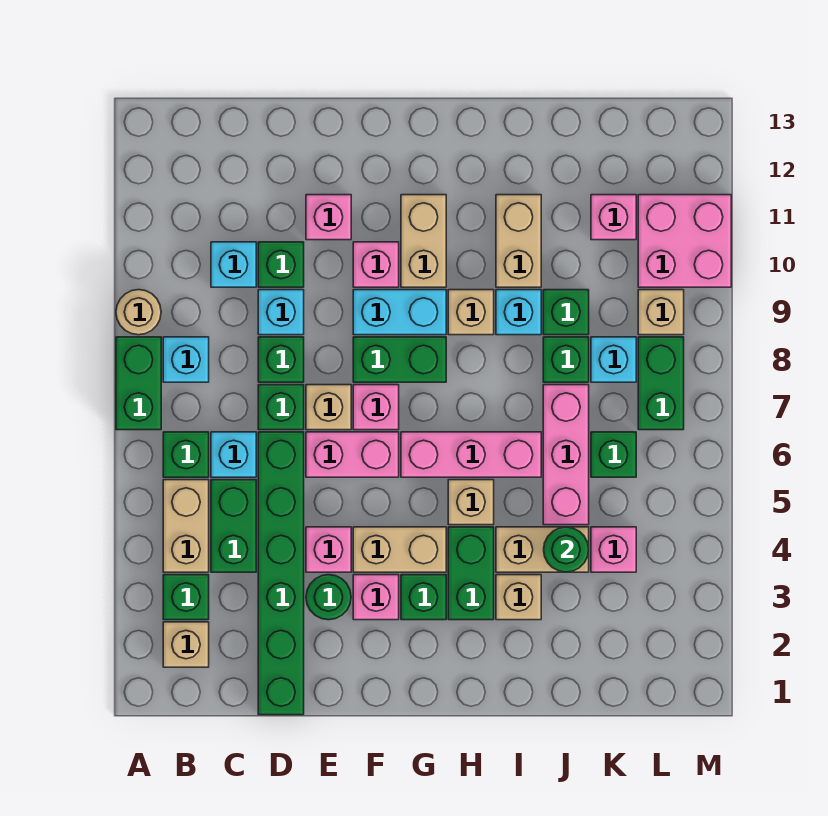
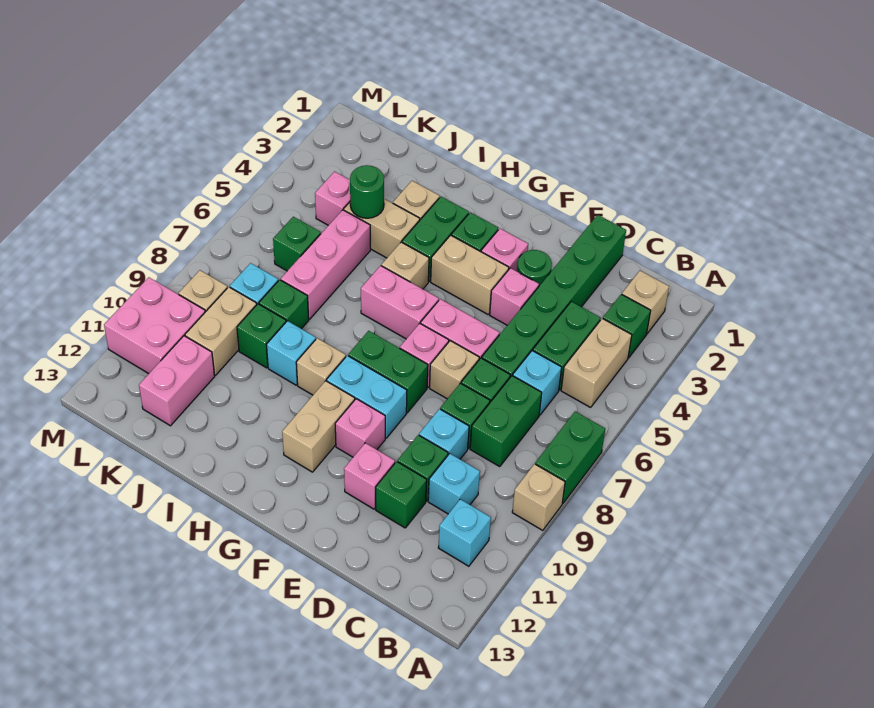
tan 1x1 round brick [116,290,161,335] -> tan 1x1 brick [512,464,565,530]
green 1x1 brick [163,432,209,477] -> green 1x1 brick moved to [376,462,427,528]
cyan 1x1 brick [163,337,209,382] -> cyan 1x1 brick moved to [438,499,491,566]
pink 1x3 brick [401,432,541,477] -> pink 1x2 brick [361,266,439,339]
tan 1x2 brick [496,195,541,287] -> tan 1x2 brick moved to [185,287,257,375]
pink 1x1 brick [591,195,636,240] -> pink 1x2 brick [139,336,215,426]
green 1x2 brick [638,337,684,430] -> green 1x2 brick moved to [470,376,542,467]

